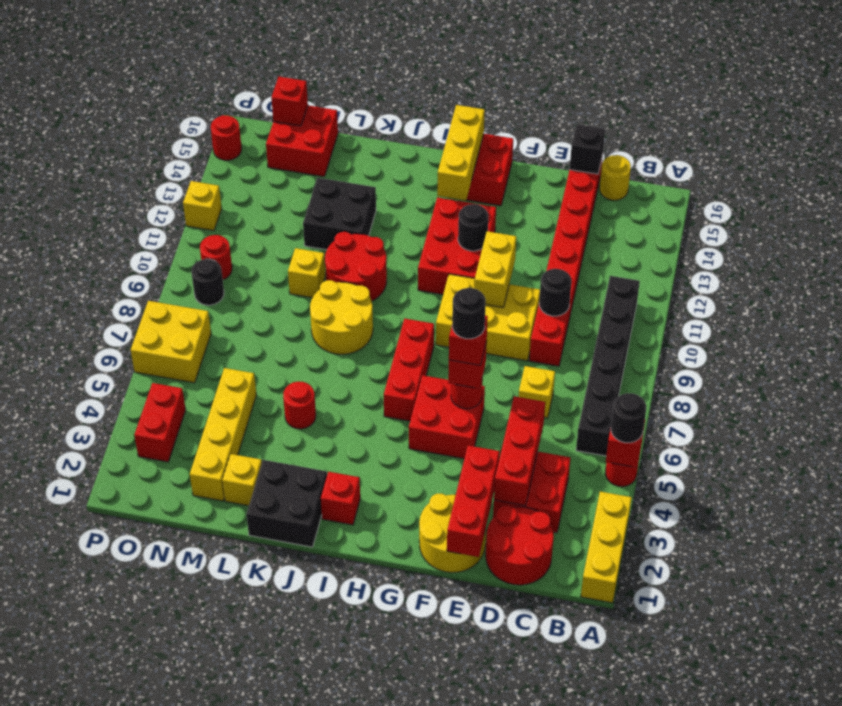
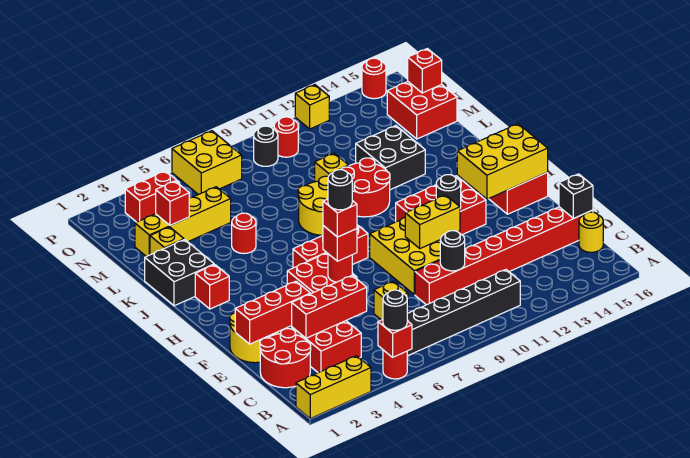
yellow 1x3 brick [437,105,485,201] -> yellow 2x3 brick [457,124,548,199]
none -> red 1x1 brick [156,181,189,225]

